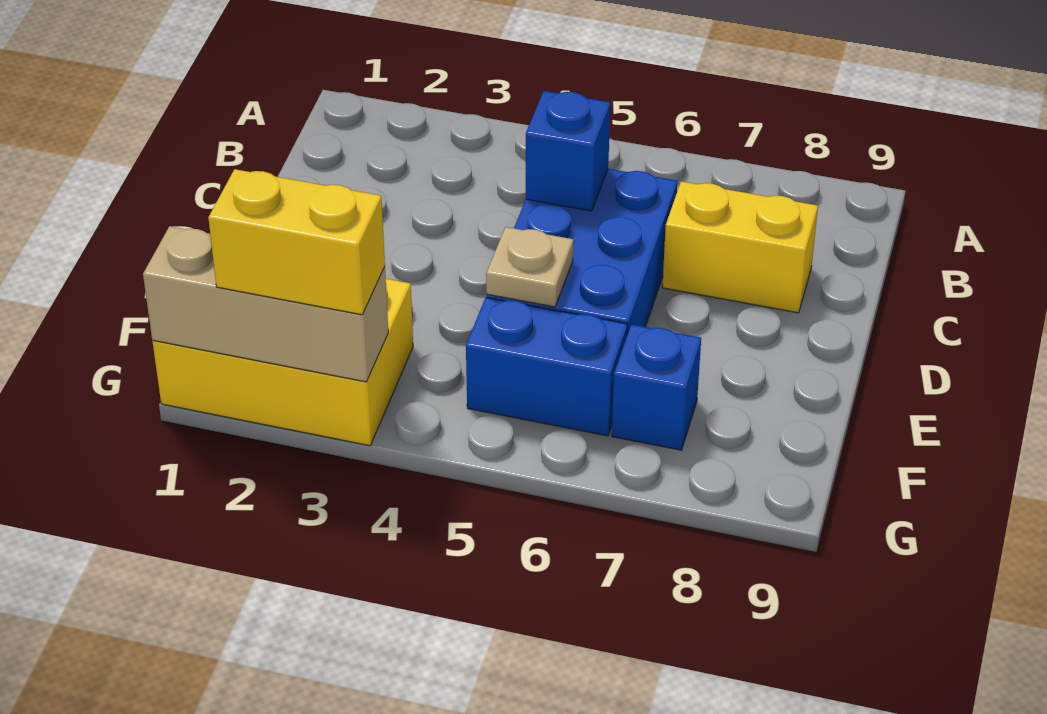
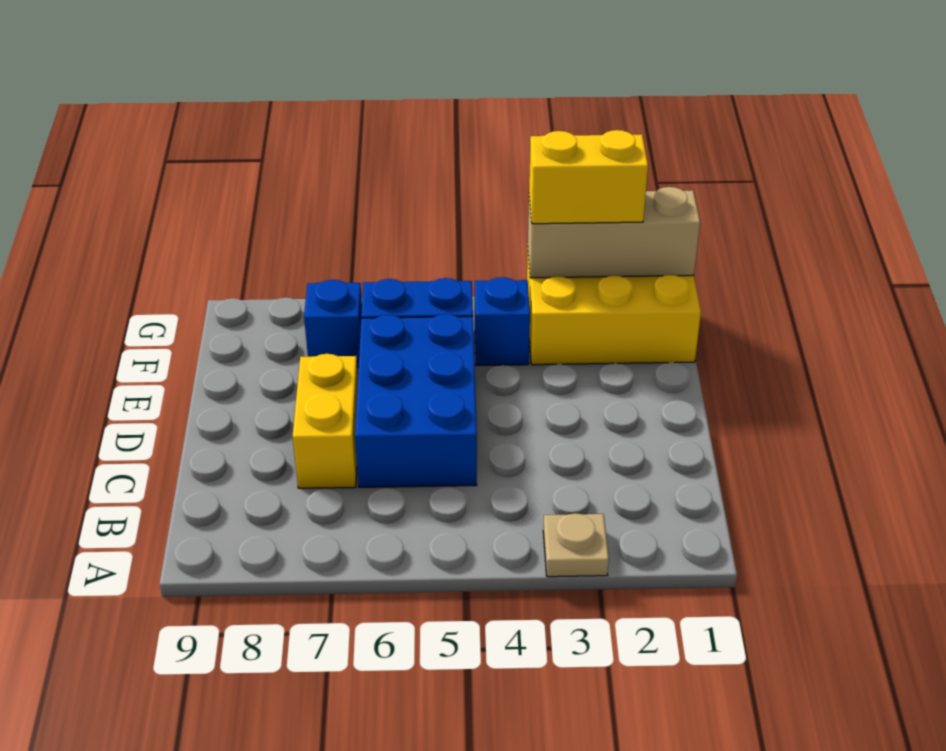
blue 1x1 brick [526,91,610,211] -> blue 1x1 brick moved to [475,277,530,366]
yellow 1x2 brick [662,181,818,313] -> yellow 1x2 brick turned to [293,354,358,488]
tan 1x1 plate [486,227,573,307] -> tan 1x1 plate moved to [543,513,609,577]

